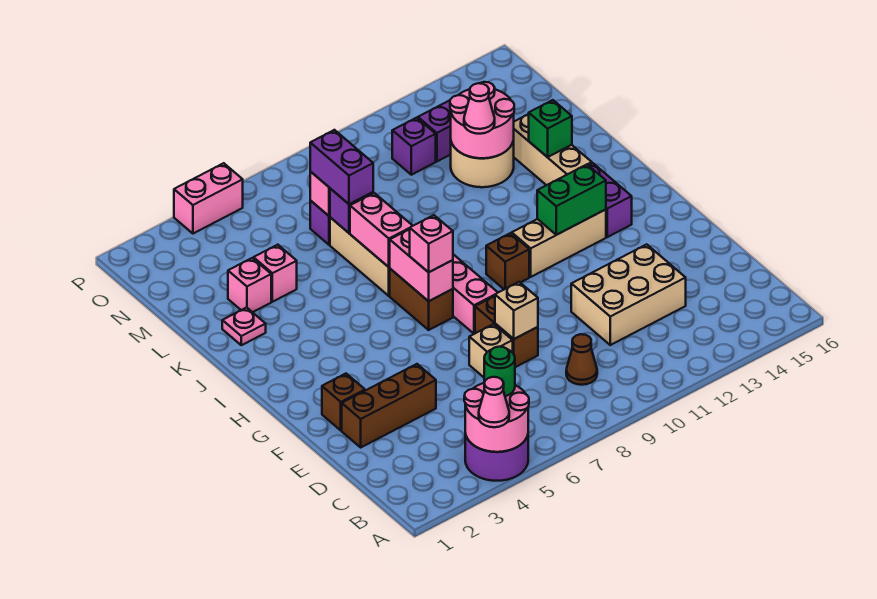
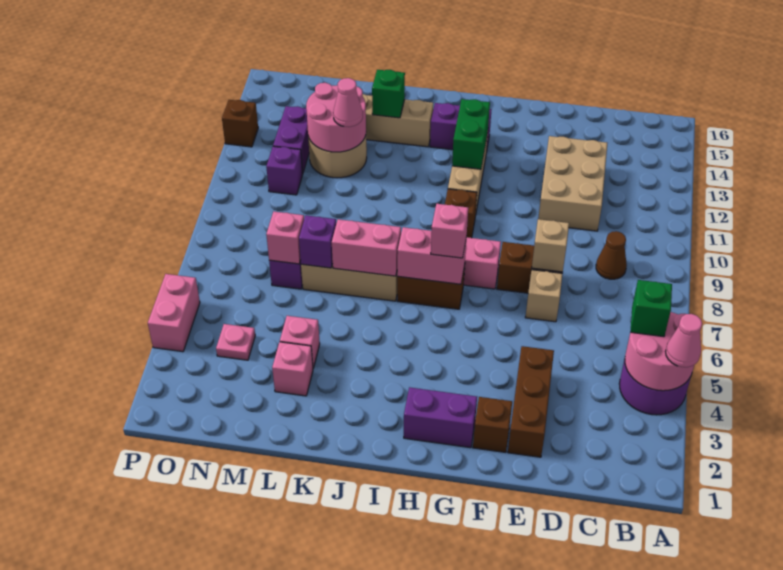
green 1x1 round brick [484,347,515,396] -> green 1x1 brick [631,280,672,337]
pink 1x1 plate [222,307,266,345] -> pink 1x1 plate moved to [216,324,255,360]
purple 1x2 brick [310,130,373,204] -> purple 1x2 brick moved to [404,387,477,448]
none -> brown 1x1 brick [222,100,258,147]

